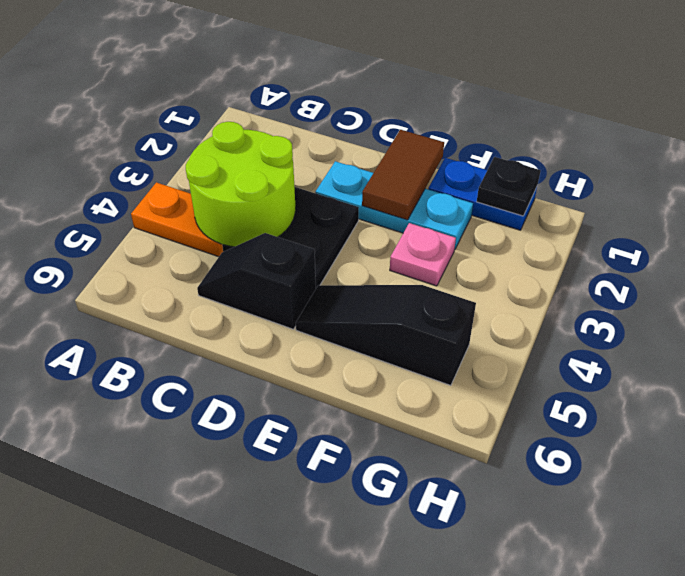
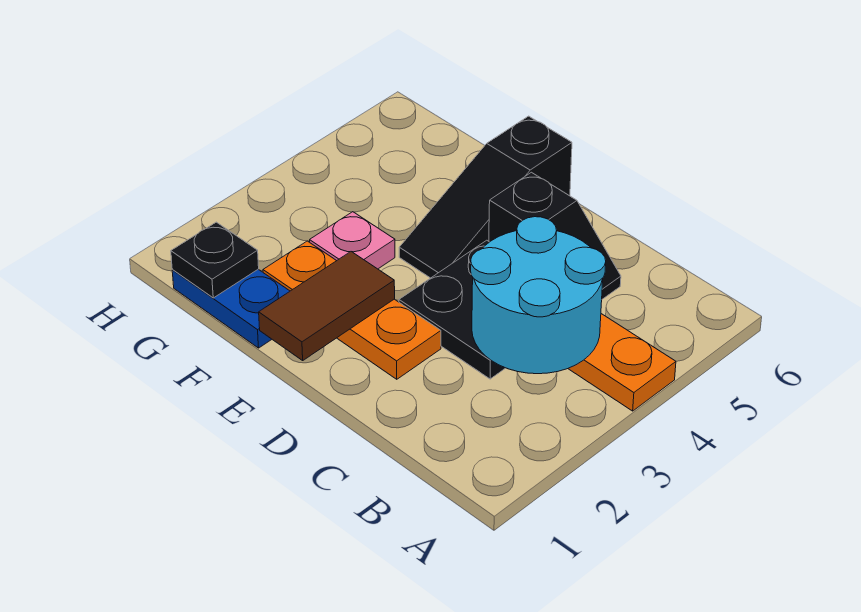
lime 2x2 round brick [186,122,296,247] -> cyan 2x2 round brick [471,217,606,374]
cyan 1x3 plate [315,161,473,249] -> orange 1x3 plate [263,241,441,379]
black 1x3 slope [296,285,476,386] -> black 1x3 slope turned to [399,116,572,278]

